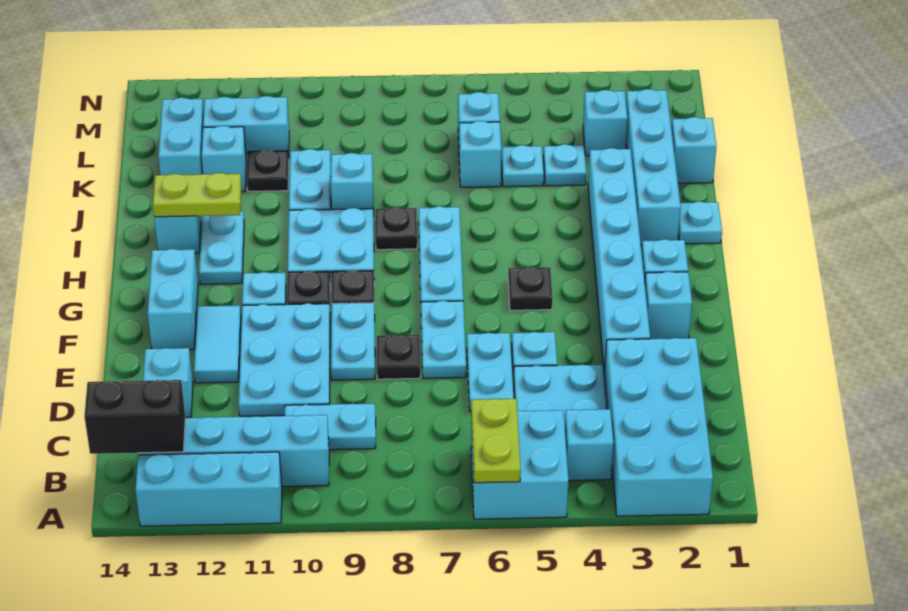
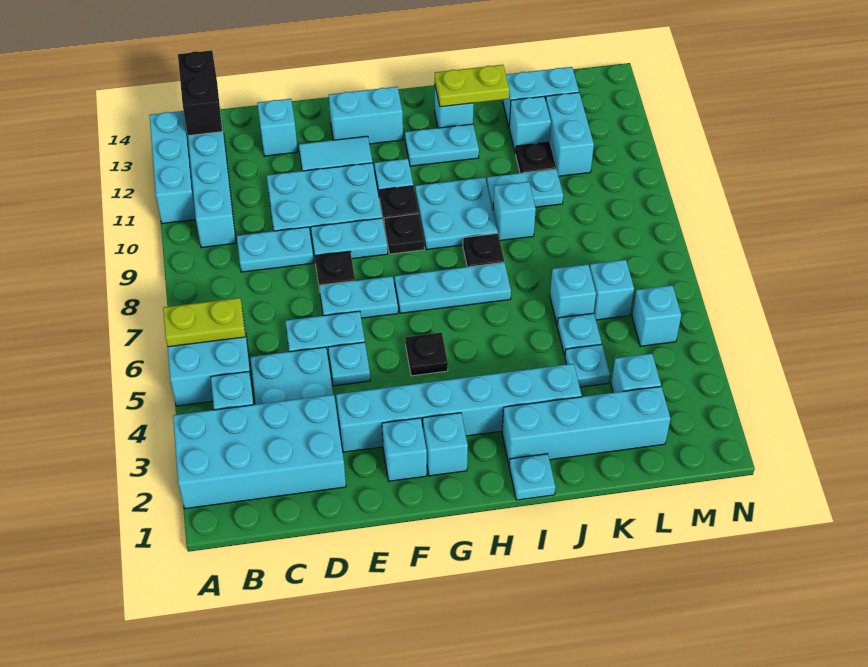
cyan 1x2 plate [285,403,376,450] -> cyan 1x2 plate turned to [237,227,314,272]
lime 1x2 plate [153,173,241,217] -> lime 1x2 plate turned to [435,65,509,107]
cyan 1x1 brick [671,117,716,183] -> cyan 1x1 brick moved to [632,285,681,346]

